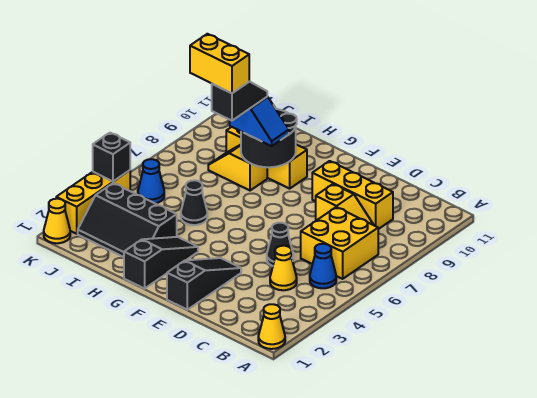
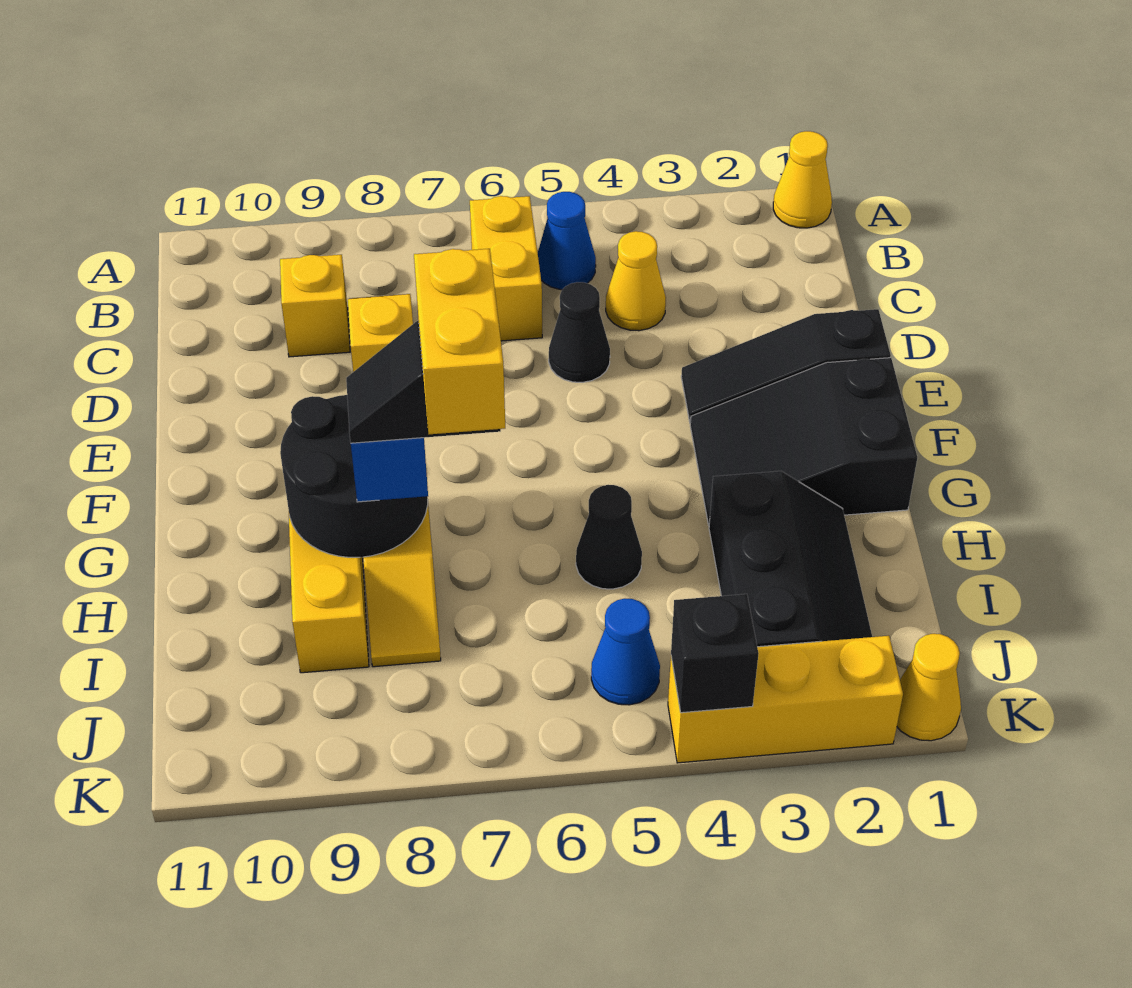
yellow 2x2 brick [301,207,378,279] -> yellow 1x2 brick [470,196,542,341]
yellow 1x3 brick [312,161,393,229] -> yellow 1x1 brick [280,255,350,357]
black 1x3 slope [124,237,198,289] -> black 2x3 slope [690,358,917,525]

